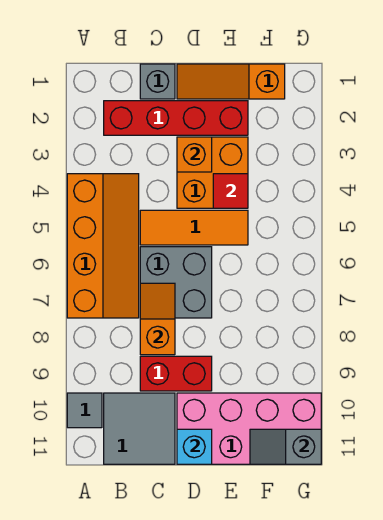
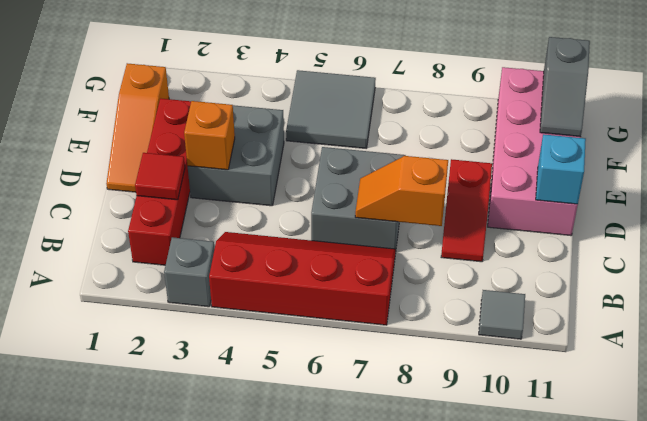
orange 2x4 slope [67,174,139,318] -> red 2x4 slope [209,232,396,325]
grey 2x2 tile [104,393,175,464] -> grey 2x2 tile moved to [286,70,376,148]
grey 1x1 brick [140,64,175,99] -> grey 1x1 brick moved to [164,237,215,307]
orange 1x3 tile [140,210,248,245] -> none
red 1x2 brick [140,356,212,391] -> red 1x2 slope [441,159,492,262]
orange 2x2 brick [177,137,248,208] -> grey 2x2 brick [188,105,284,206]
red 1x1 tile [213,174,248,208] -> red 1x1 tile moved to [135,153,185,200]

